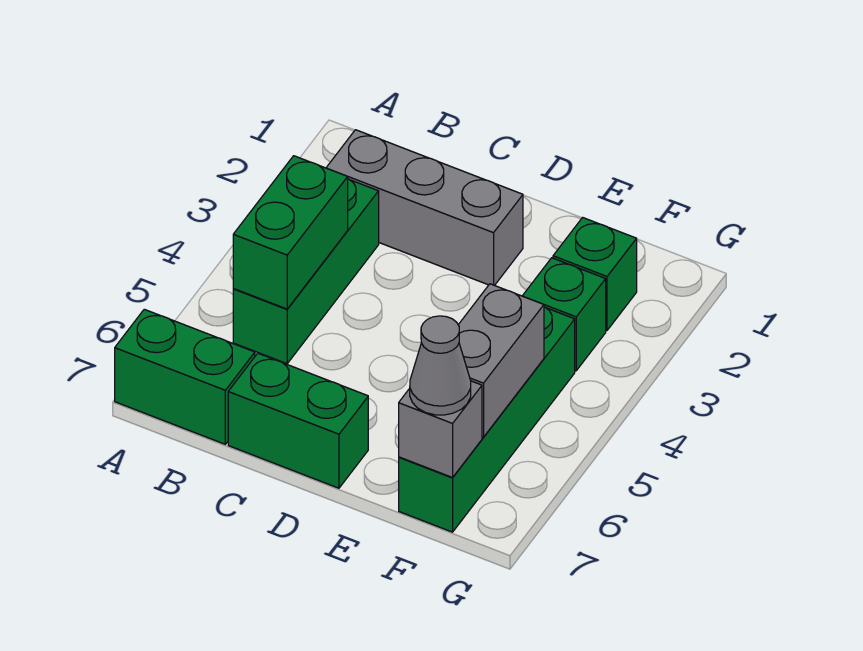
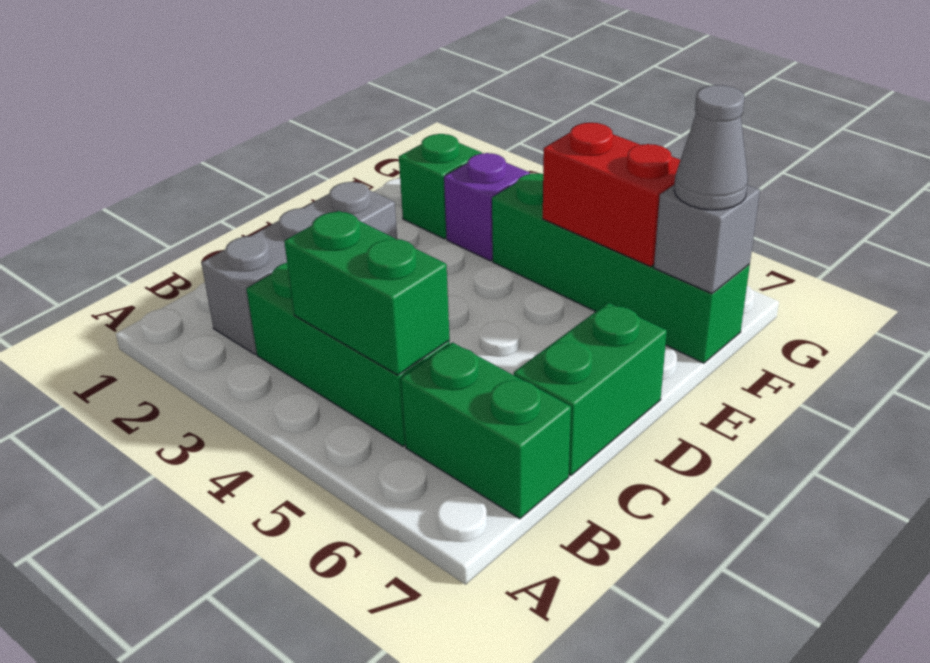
green 1x2 brick [115,309,255,444] -> green 1x2 brick turned to [401,342,571,519]
green 1x1 brick [523,258,606,371] -> purple 1x1 brick [444,153,530,261]
grey 1x2 brick [459,284,544,437] -> red 1x2 brick [543,123,680,267]

